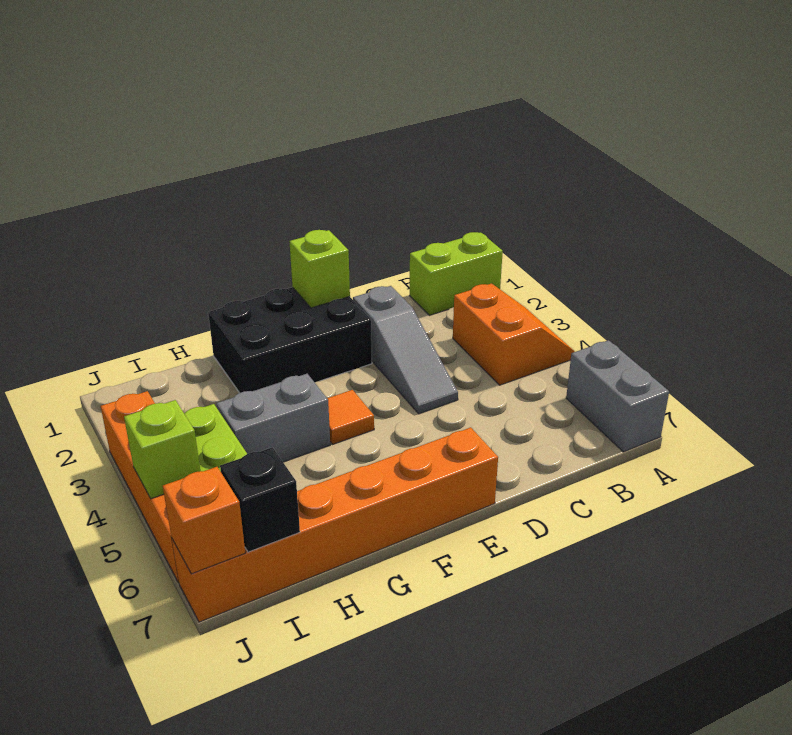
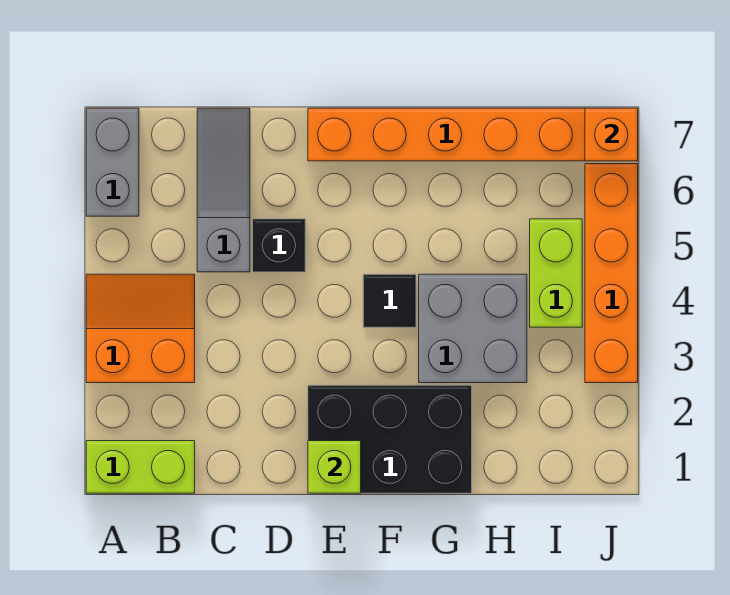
orange 2x2 slope [453,283,575,385] -> orange 2x2 slope turned to [86,274,195,383]
grey 1x3 slope [353,286,458,414] -> grey 1x3 slope moved to [197,108,250,272]
orange 1x1 tile [327,390,374,445] -> black 1x1 tile [363,274,416,327]
grey 1x2 brick [216,374,330,462] -> grey 2x2 brick [419,274,527,383]
black 1x1 brick [220,447,300,552] -> black 1x1 brick moved to [253,219,305,272]
lime 1x1 brick [124,400,200,499] -> none

